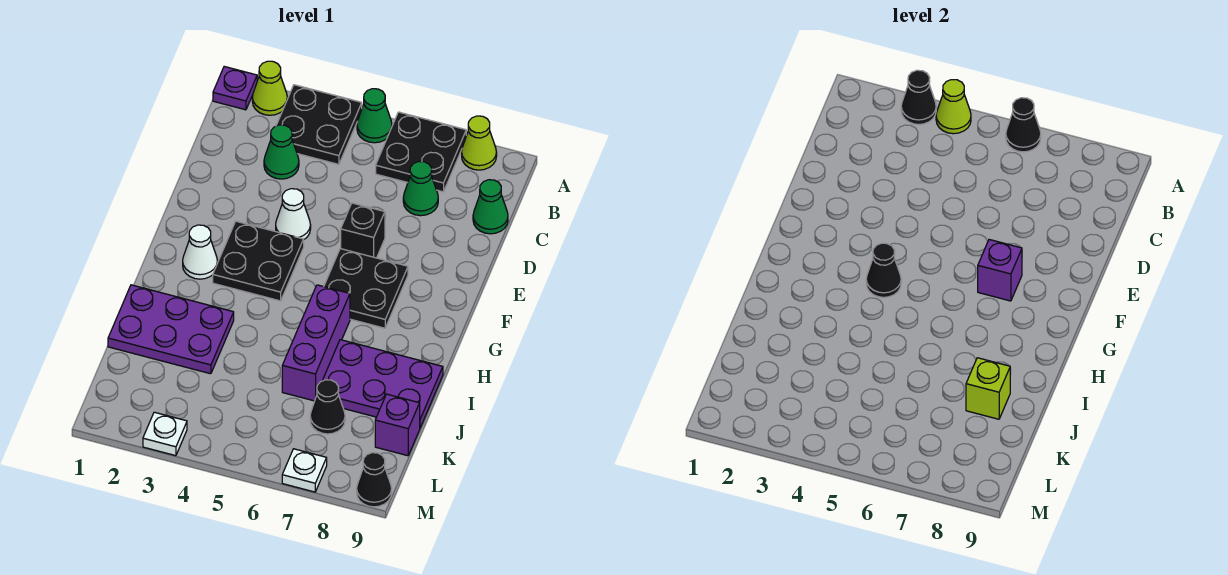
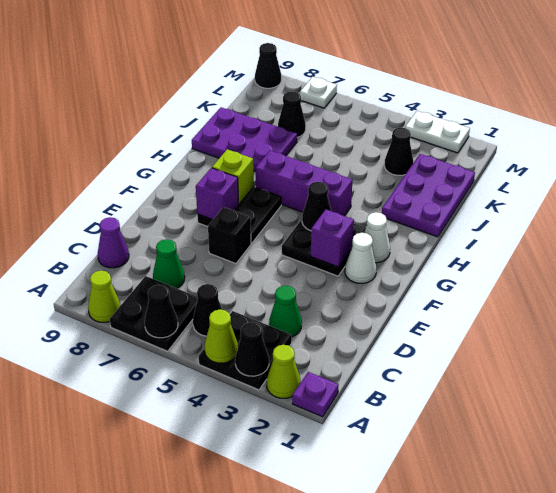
green 1x1 cone [357,89,392,143] -> none
none -> black 1x1 cone [193,284,222,336]
green 1x1 cone [473,180,508,234] -> purple 1x1 cone [98,217,129,268]
white 1x1 cone [276,189,311,239] -> white 1x1 cone moved to [345,233,376,284]
purple 1x3 brick [282,285,350,401] -> purple 1x3 brick turned to [256,151,353,216]
purple 2x3 plate [108,285,234,374] -> purple 2x3 plate turned to [382,154,475,237]
lime 1x1 brick [966,358,1010,419] -> lime 1x1 brick moved to [212,149,254,204]
none -> black 1x1 cone [384,128,413,175]
purple 1x1 brick [375,394,420,456] -> purple 1x1 brick moved to [311,210,354,267]
white 1x1 plate [143,412,187,456] -> white 1x2 plate [405,111,470,153]

